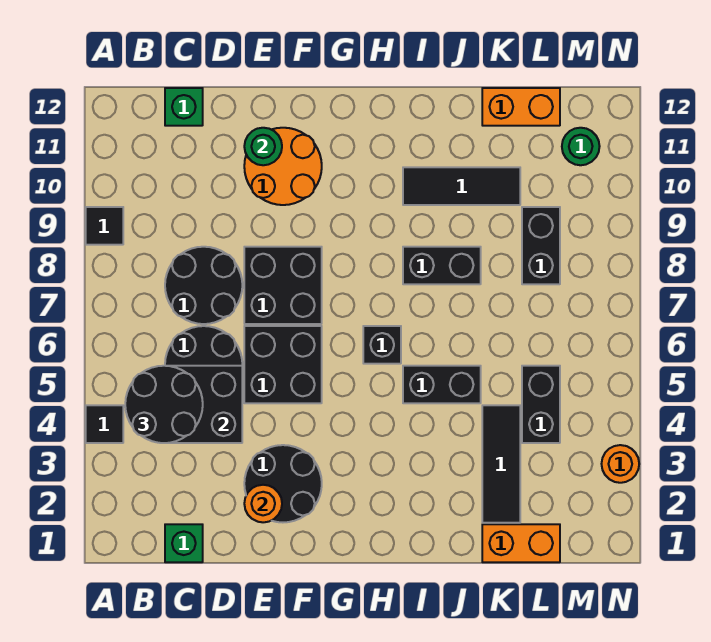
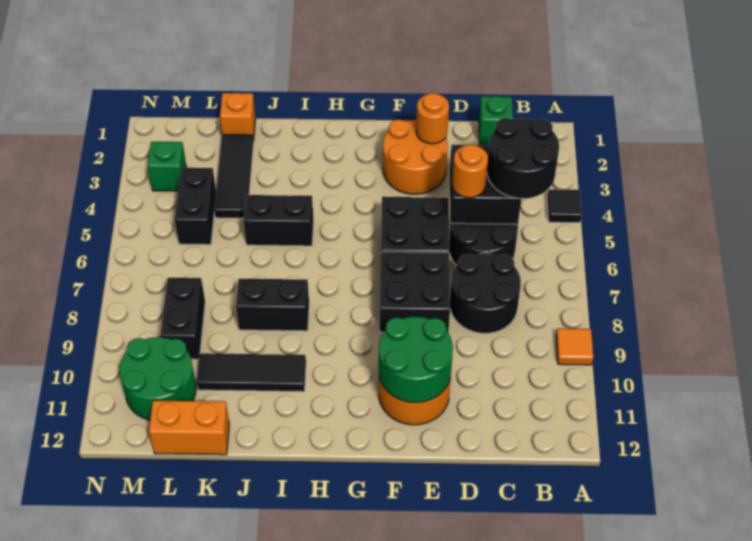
black 1x1 tile [86,207,123,245] -> orange 1x1 tile [556,328,593,365]
green 1x1 brick [165,88,203,126] -> green 1x1 brick moved to [148,142,186,191]
black 2x2 round brick [244,445,322,522] -> orange 2x2 round brick [383,120,448,194]
green 1x1 round brick [244,128,282,165] -> green 2x2 round brick [379,317,453,403]
black 1x1 brick [363,326,401,364] -> none
orange 1x2 brick [482,524,560,562] -> orange 1x1 brick [220,93,256,142]
green 1x1 round brick [562,128,600,165] -> green 2x2 round brick [119,337,196,420]
orange 1x1 round brick [602,445,639,483] -> orange 1x1 round brick moved to [452,145,488,198]

